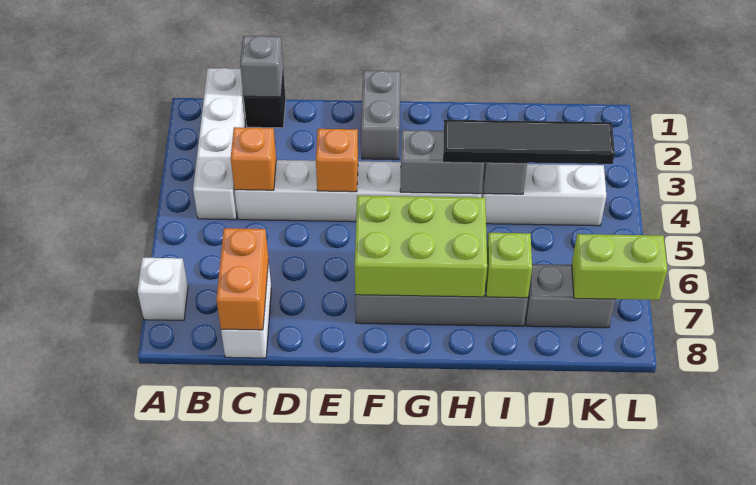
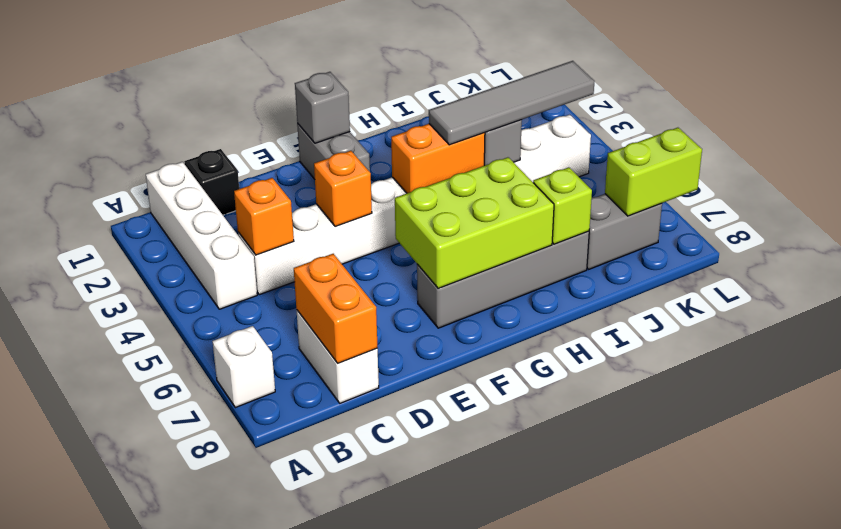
grey 1x1 brick [240,36,283,97] -> grey 1x1 brick moved to [295,72,350,143]
grey 1x2 brick [400,130,484,194] -> orange 1x2 brick [391,124,485,193]
black 1x4 tile [444,120,615,164] -> grey 1x4 tile [429,61,594,145]

